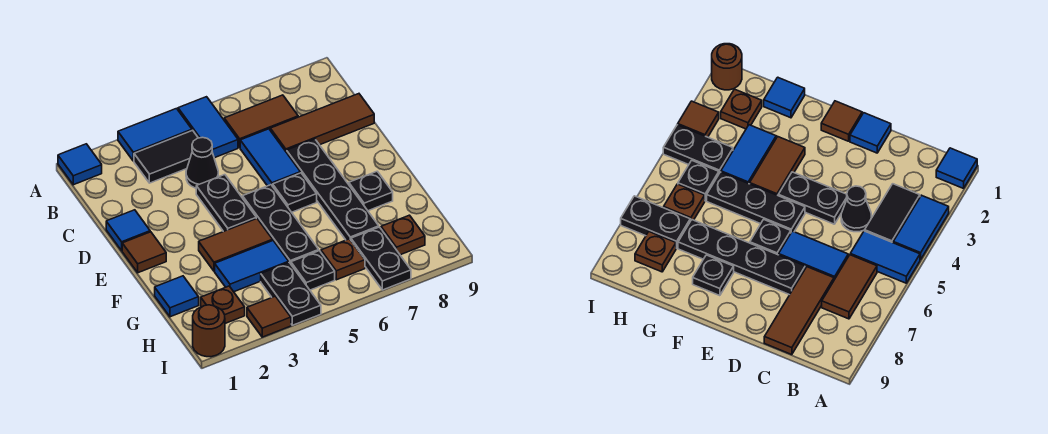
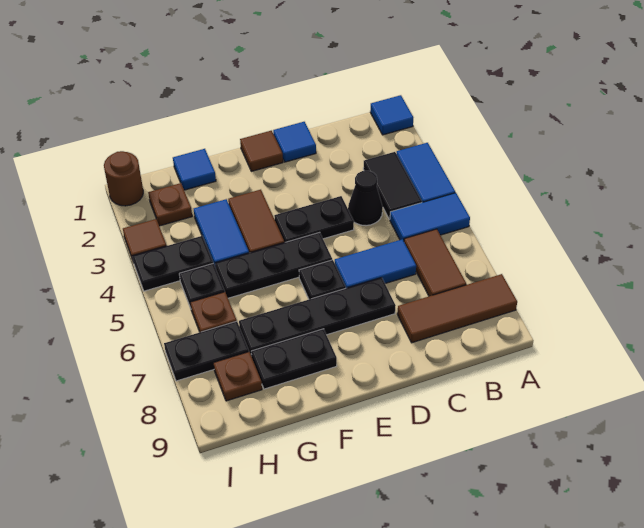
brown 1x3 tile [270,94,374,153] -> brown 1x3 tile turned to [397,274,517,343]
black 1x1 plate [349,171,393,211] -> black 1x2 plate [251,329,337,389]

